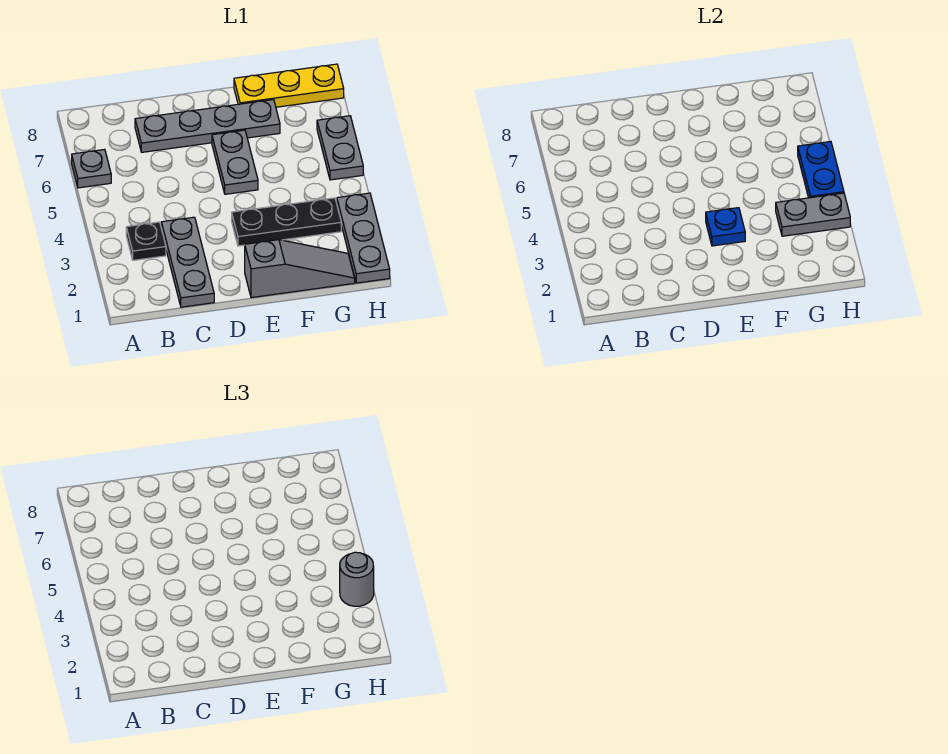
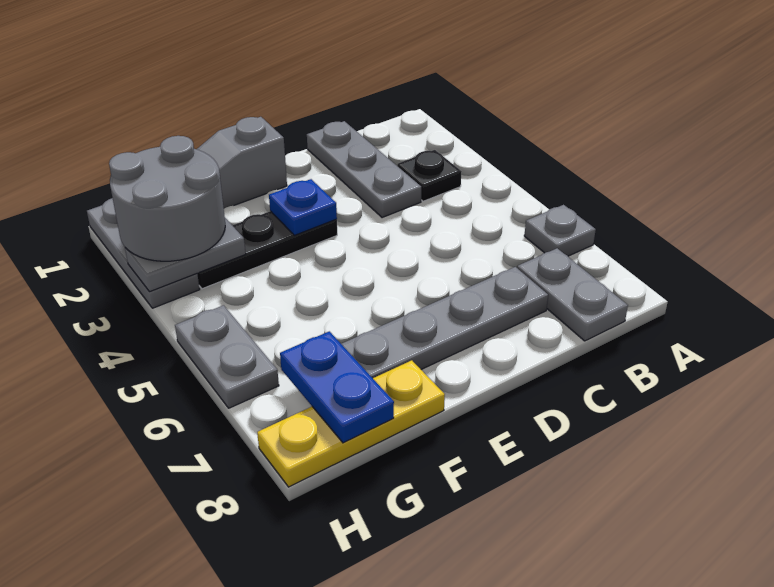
grey 1x2 plate [212,130,258,194] -> grey 1x2 plate moved to [517,248,628,341]
grey 1x1 round brick [340,552,374,606] -> grey 2x2 round brick [109,136,225,261]
blue 1x2 plate [798,142,844,198] -> blue 1x2 plate moved to [280,331,394,443]

